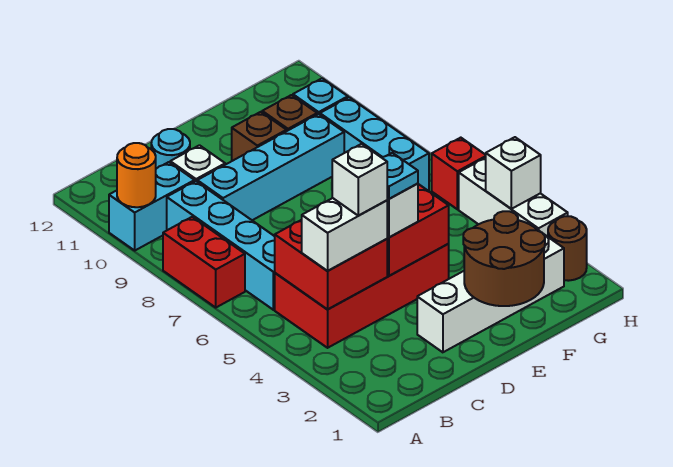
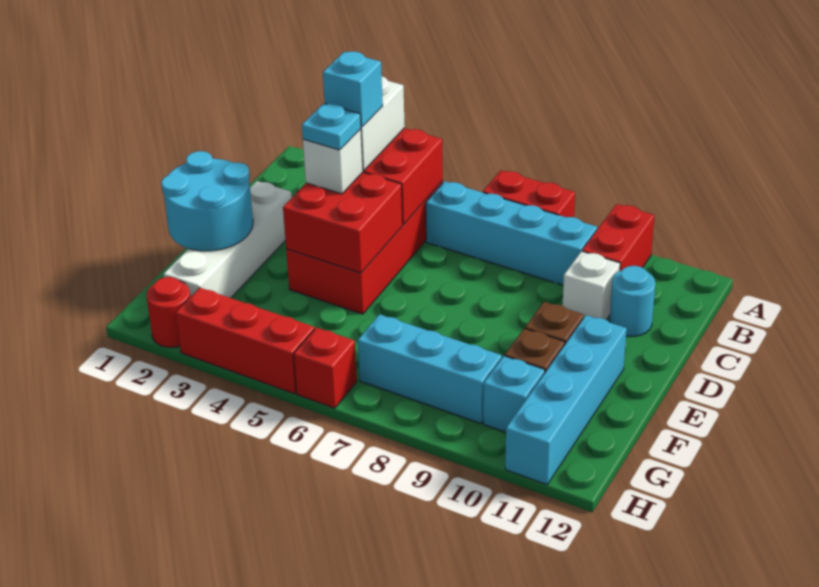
cyan 1x2 brick [109,162,195,250] -> red 1x2 brick [582,204,654,271]
orange 1x1 round brick [117,143,156,207] -> none
white 1x1 brick [332,144,387,216] -> cyan 1x1 brick [323,52,383,127]
cyan 1x4 brick [197,114,344,220] -> cyan 1x4 brick moved to [505,315,627,485]
brown 2x2 round brick [463,211,545,306] -> cyan 2x2 round brick [161,151,253,251]
brown 1x1 round brick [548,216,587,281] -> red 1x1 round brick [146,277,190,347]
white 1x3 brick [459,158,568,237] -> red 1x3 brick [176,288,314,394]
white 1x1 brick [486,137,541,209] -> none

